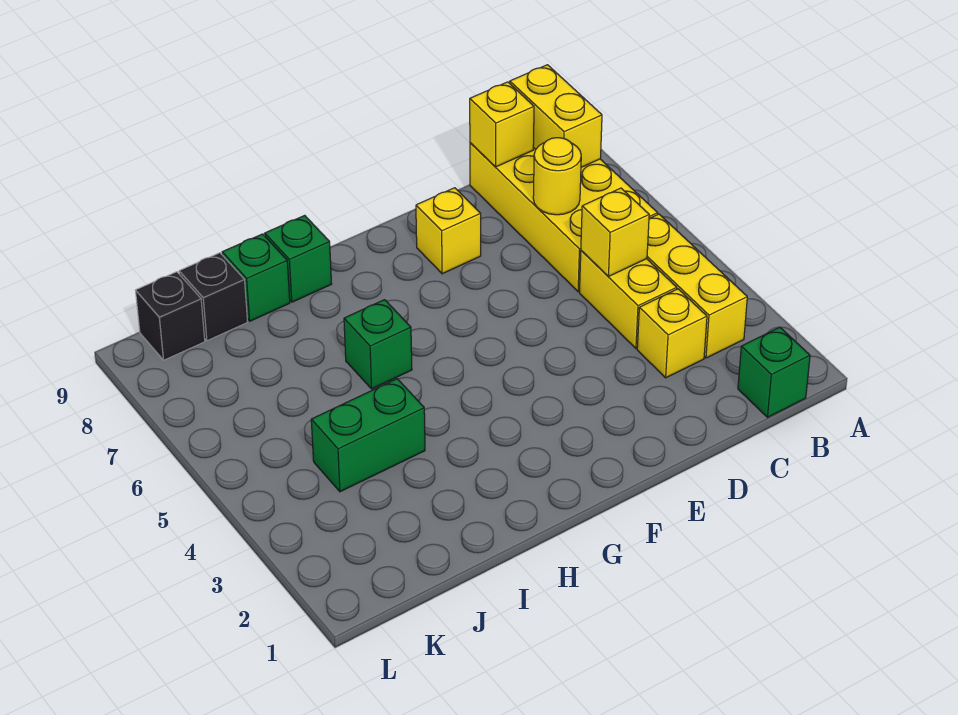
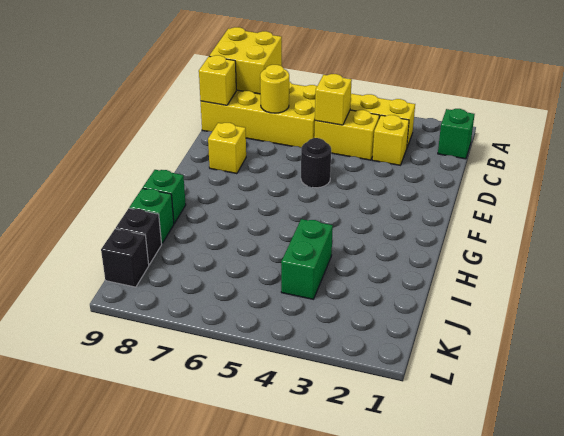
yellow 1x2 brick [510,65,602,167] -> yellow 2x2 brick [210,27,282,94]
none -> black 1x1 round brick [301,138,331,188]
green 1x1 brick [344,300,412,389] -> none

